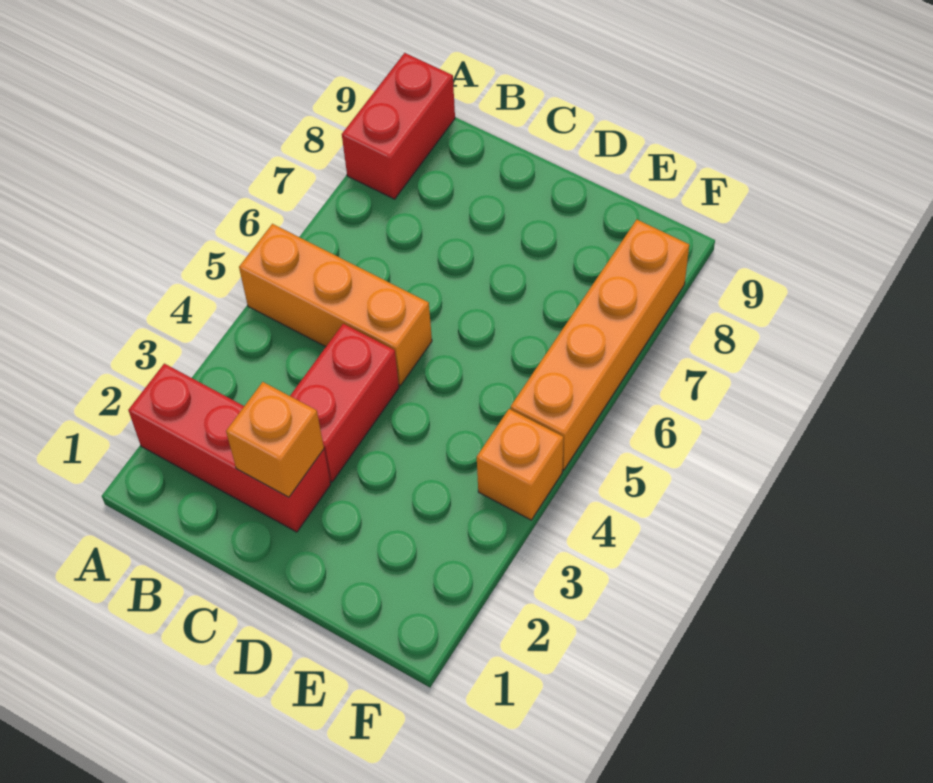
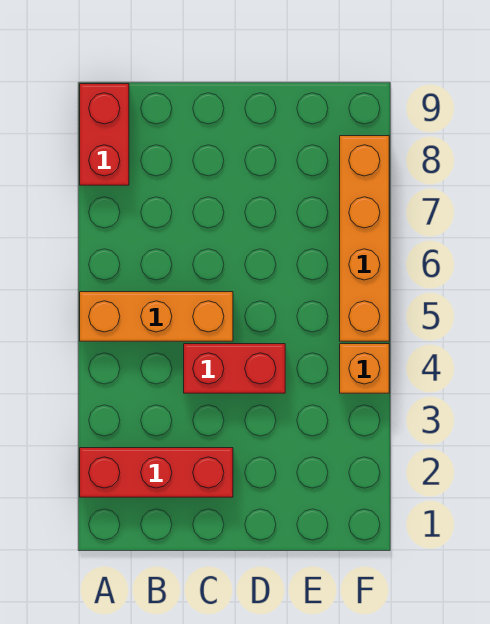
orange 1x1 brick [226,382,324,497] -> none
red 1x2 brick [290,324,399,482] -> red 1x2 brick turned to [184,344,285,393]

